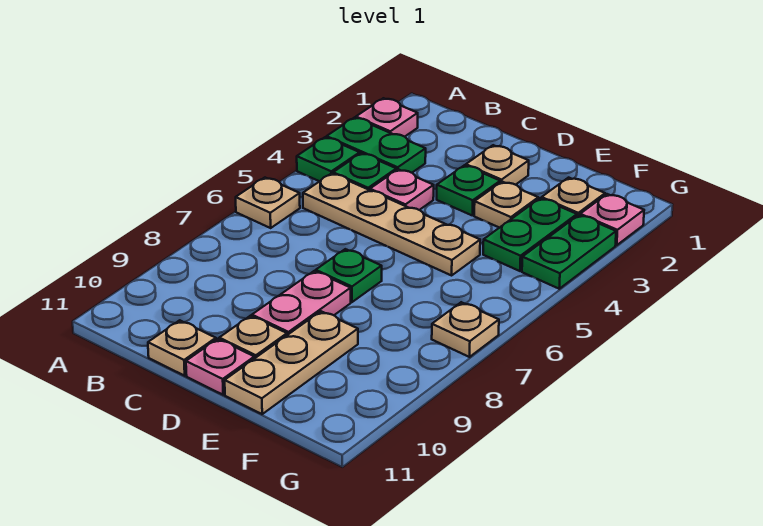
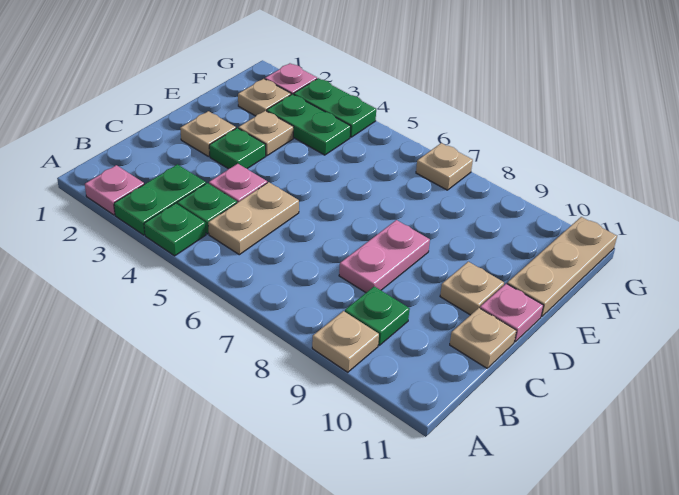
tan 1x1 plate [236,178,300,228] -> tan 1x1 plate moved to [312,311,379,372]
tan 1x4 plate [303,173,480,275] -> tan 1x2 plate [208,182,299,255]
green 1x1 plate [316,249,382,302] -> green 1x1 plate moved to [345,286,410,345]
pink 1x2 plate [252,271,351,335] -> pink 1x2 plate turned to [339,220,430,292]
tan 1x3 plate [225,311,358,414] -> tan 1x3 plate turned to [507,217,617,317]

